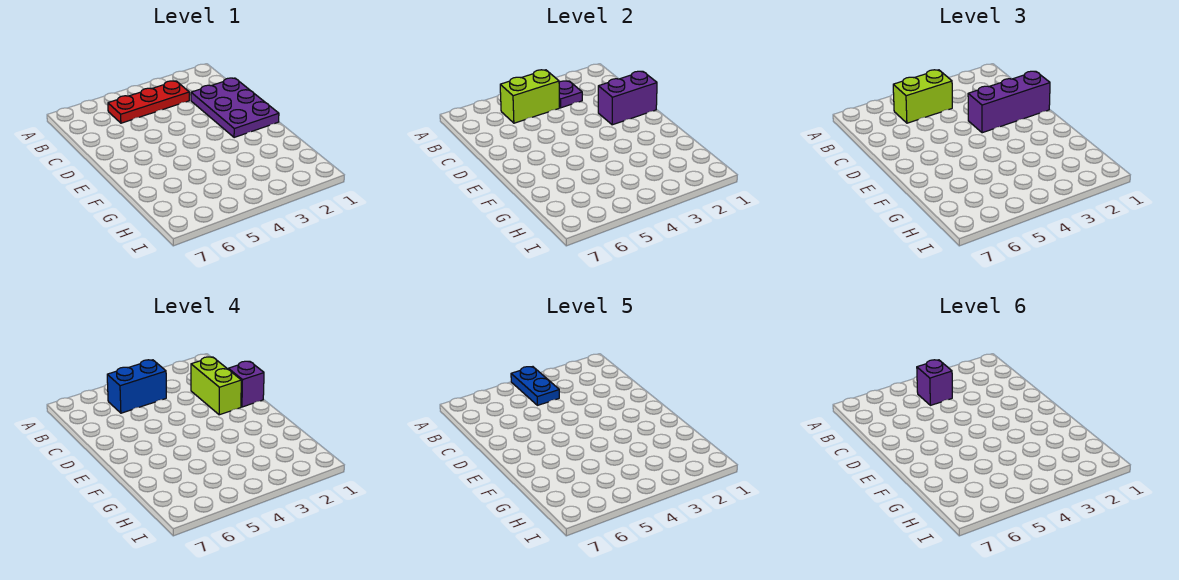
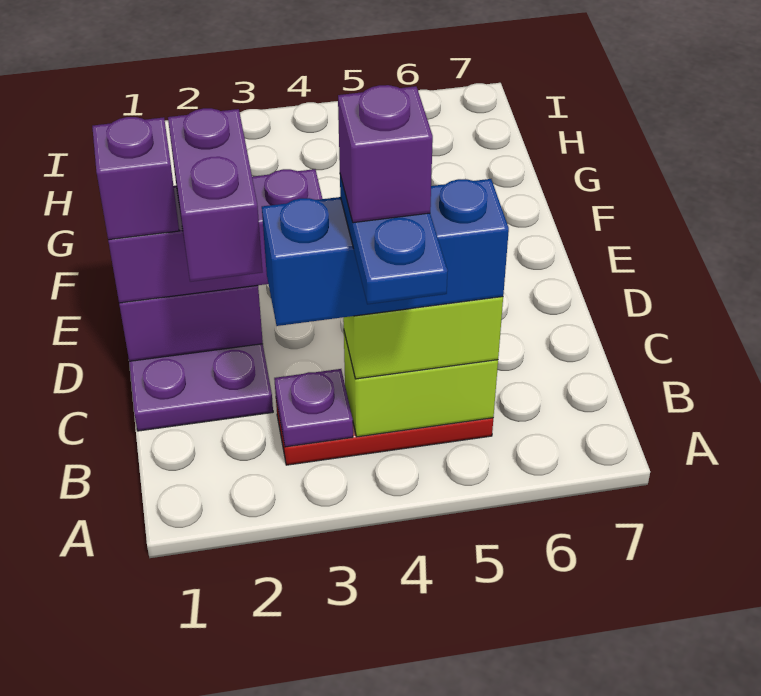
blue 1x2 brick [107,360,166,413] -> blue 1x3 brick [262,179,509,326]
lime 1x2 brick [191,357,241,415] -> purple 1x2 brick [168,108,263,282]

